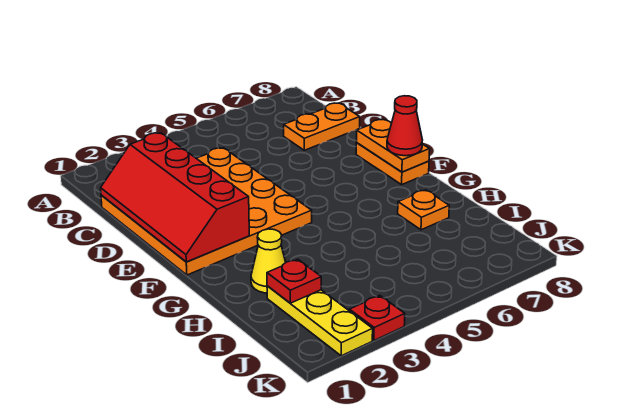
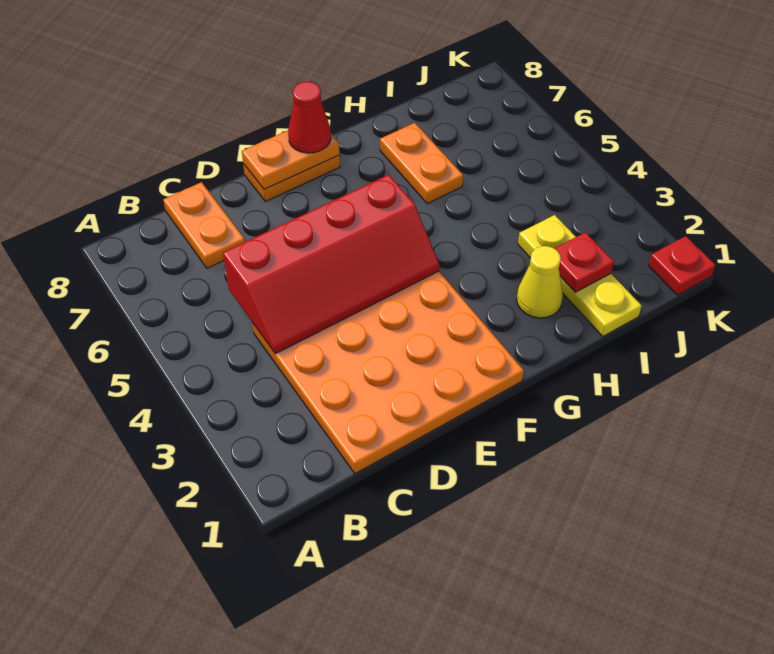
red 2x4 slope [101,133,249,262] -> red 2x4 slope moved to [223,175,439,354]
orange 1x1 plate [398,190,449,230] -> orange 1x2 plate [380,123,463,204]
yellow 1x3 plate [267,286,373,356] -> yellow 1x3 plate turned to [518,215,641,337]
red 1x1 plate [349,296,405,340] -> red 1x1 plate moved to [649,236,715,295]

